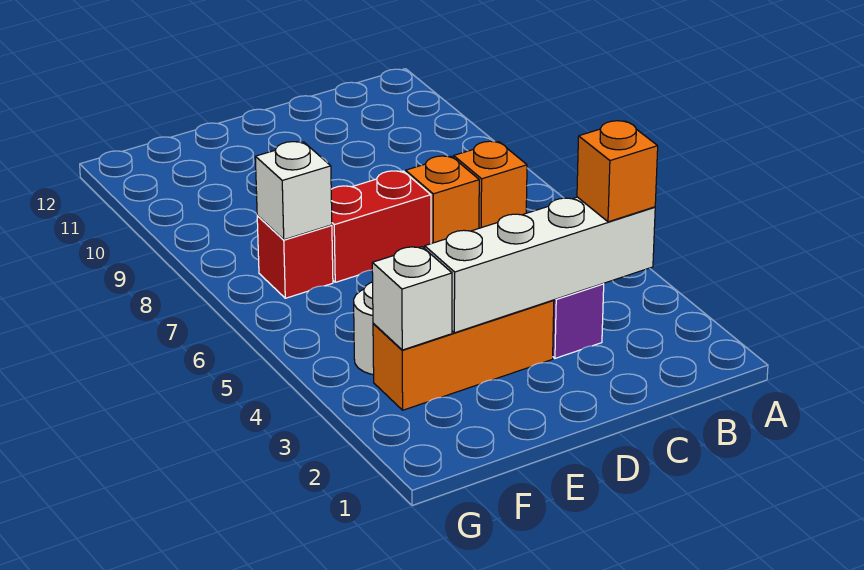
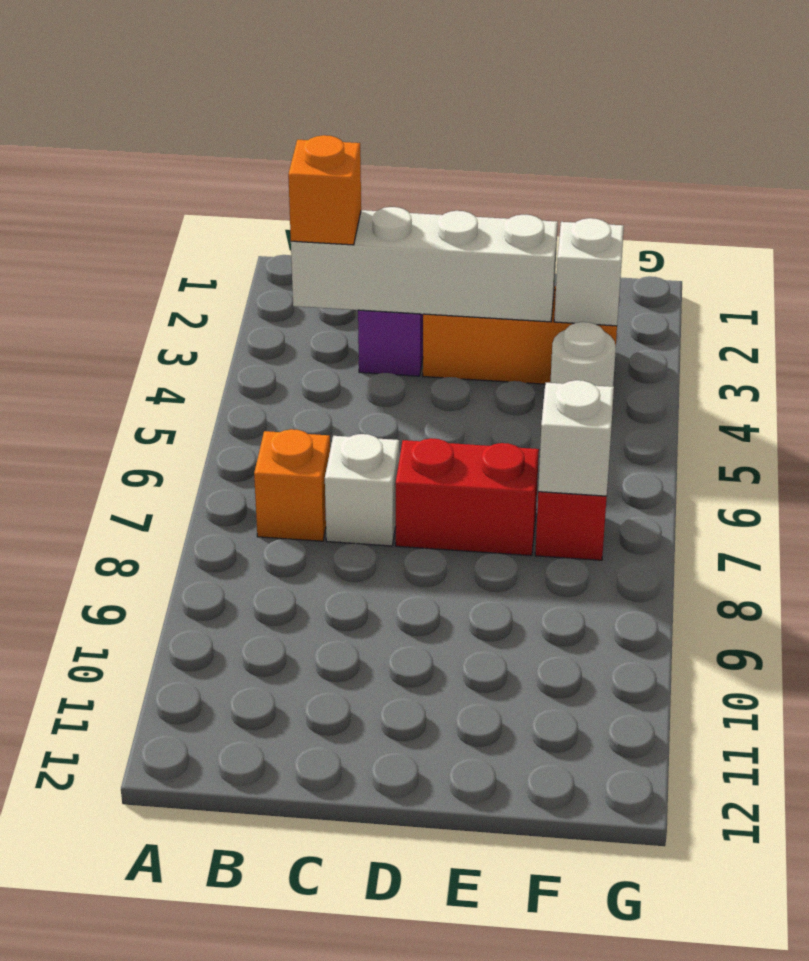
orange 1x1 brick [406,156,479,244] -> white 1x1 brick [325,434,399,546]

